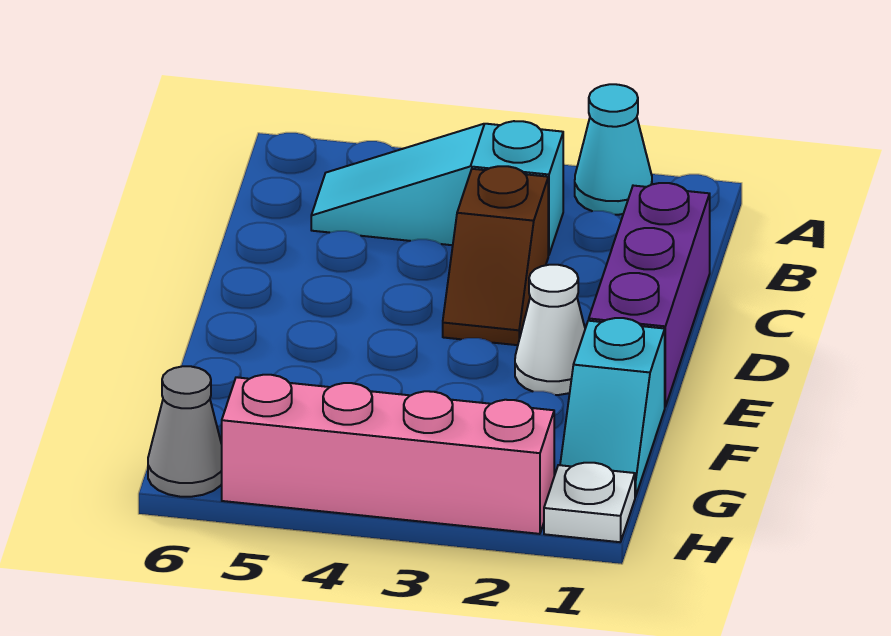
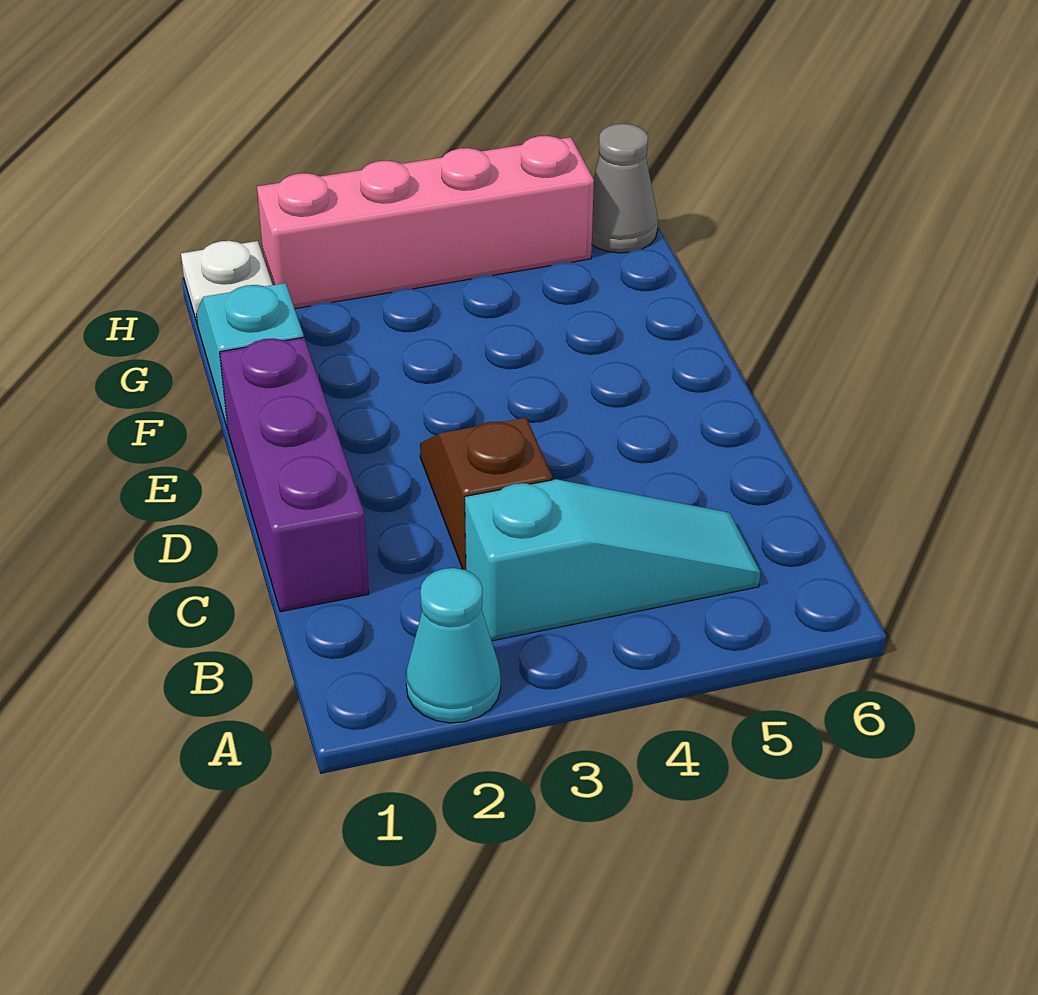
white 1x1 cone [515,265,585,395] -> none

